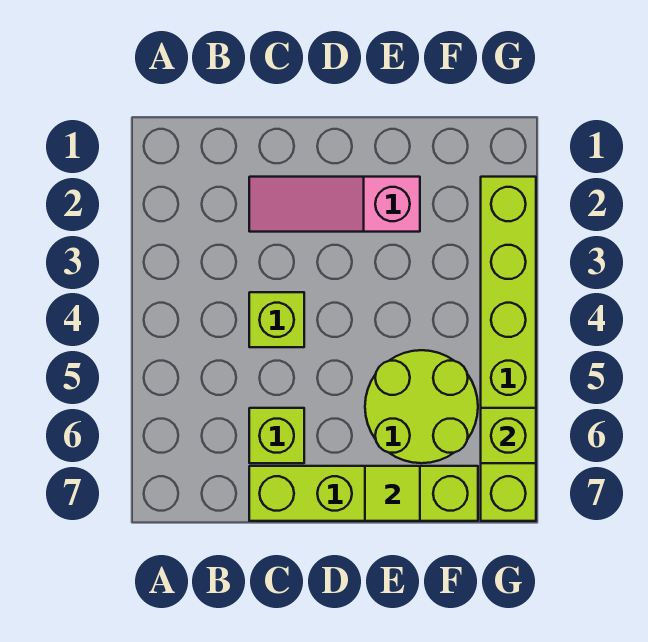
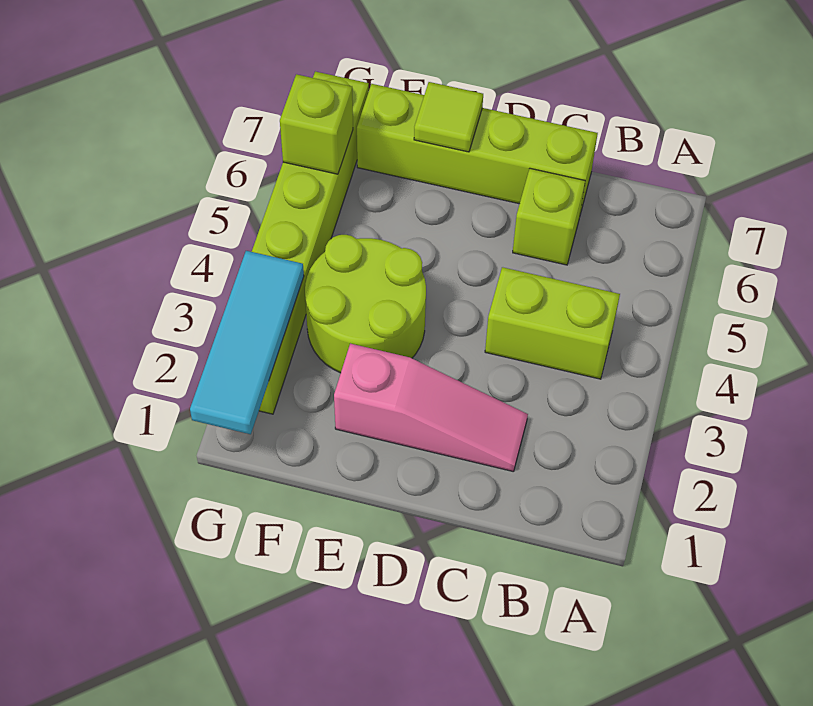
lime 1x1 brick [249,292,304,347] -> lime 1x2 brick [485,267,620,379]
lime 2x2 round brick [365,350,478,463] -> lime 2x2 round brick moved to [305,235,426,373]
none -> cyan 1x3 tile [190,251,304,434]

